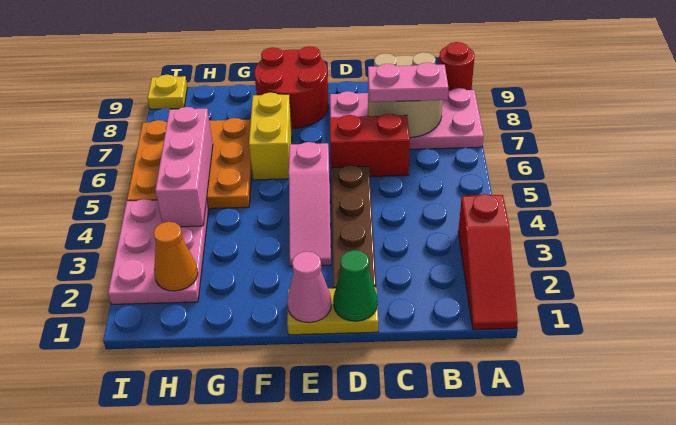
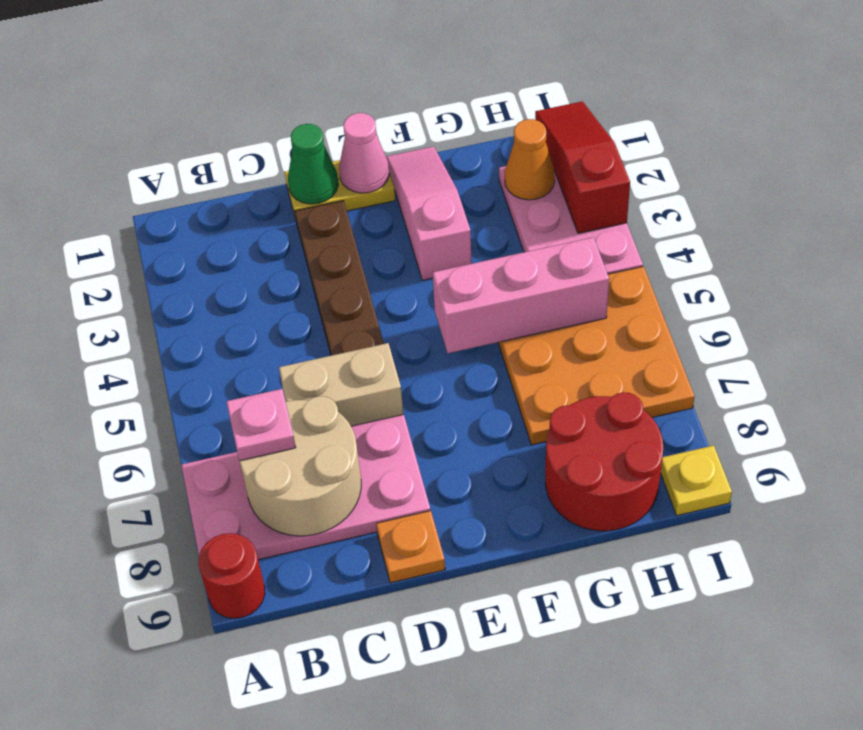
red 1x3 slope [458,194,518,330] -> red 1x3 slope moved to [535,101,630,233]
pink 1x2 plate [368,62,448,102] -> pink 1x1 plate [226,389,296,461]
red 1x2 brick [330,114,410,177] -> tan 1x2 brick [279,343,403,426]
none -> orange 1x1 plate [376,511,445,583]
pink 1x3 slope [289,142,331,266] -> pink 1x3 slope moved to [386,146,472,280]
red 2x2 round brick [254,46,329,128] -> red 2x2 round brick moved to [545,392,663,531]
yellow 1x2 brick [249,93,292,180] -> none
pink 1x3 brick [155,107,213,227] -> pink 1x3 brick turned to [433,237,609,353]

